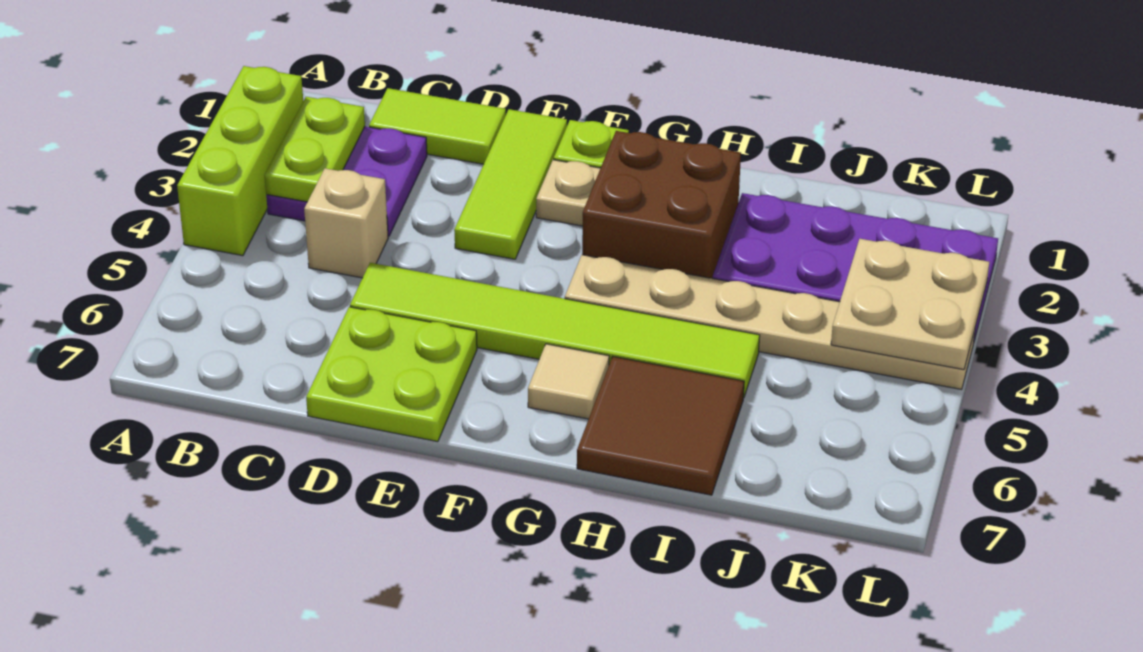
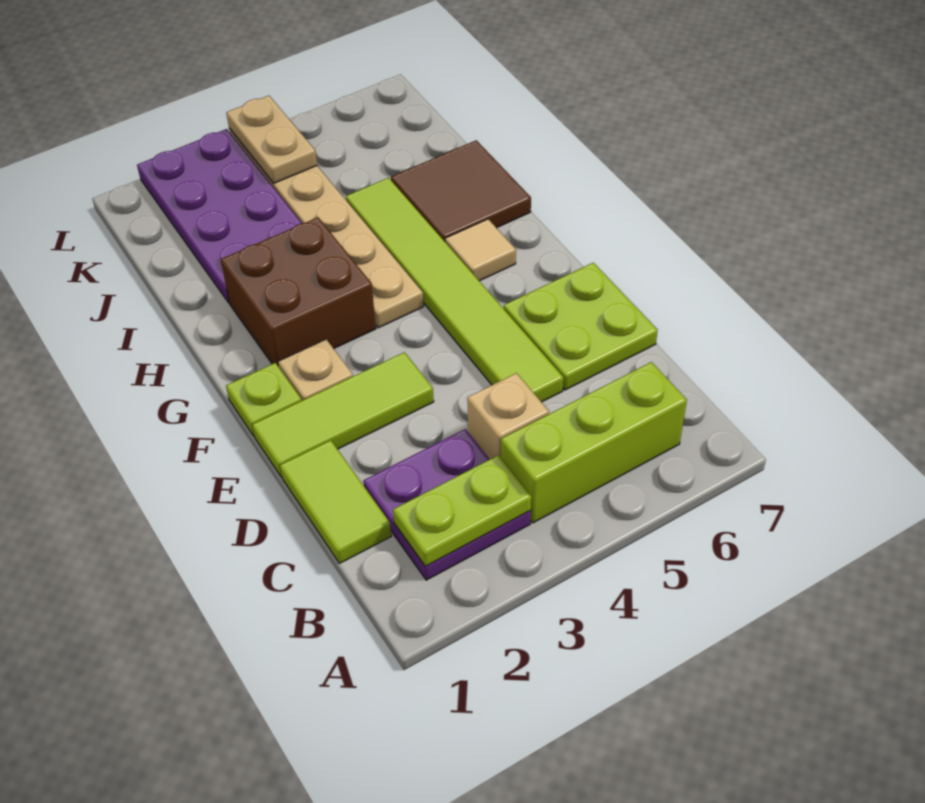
lime 1x3 brick [177,66,303,256] -> lime 1x3 brick moved to [501,362,687,523]
tan 2x2 plate [831,239,989,370] -> tan 1x2 plate [226,96,317,183]

